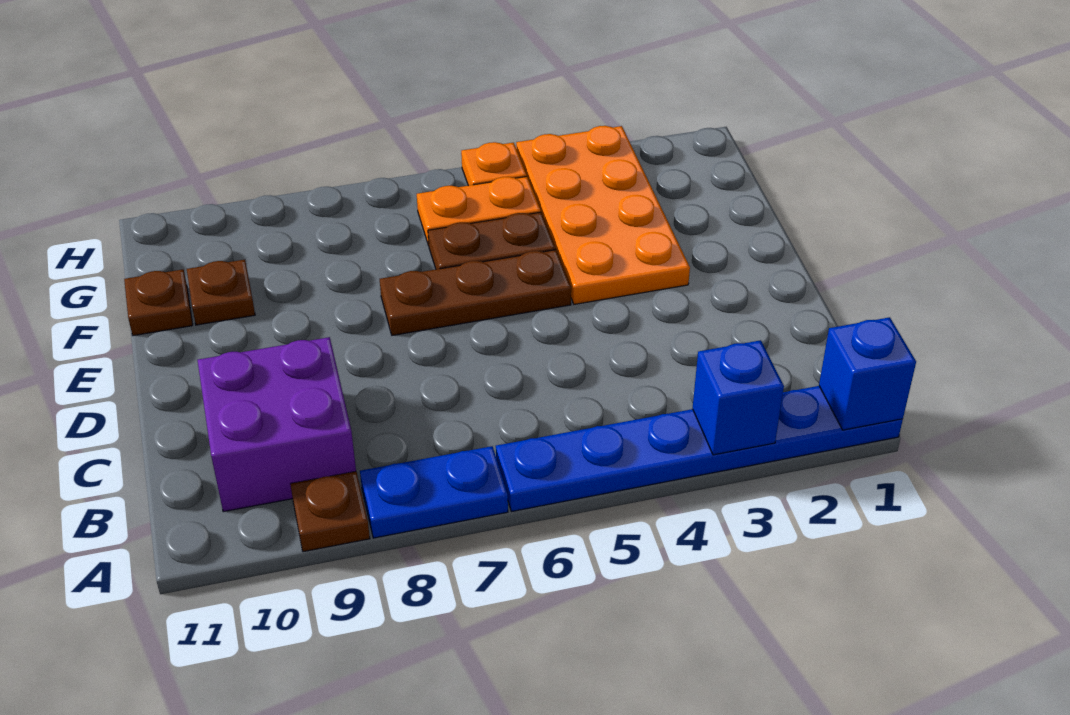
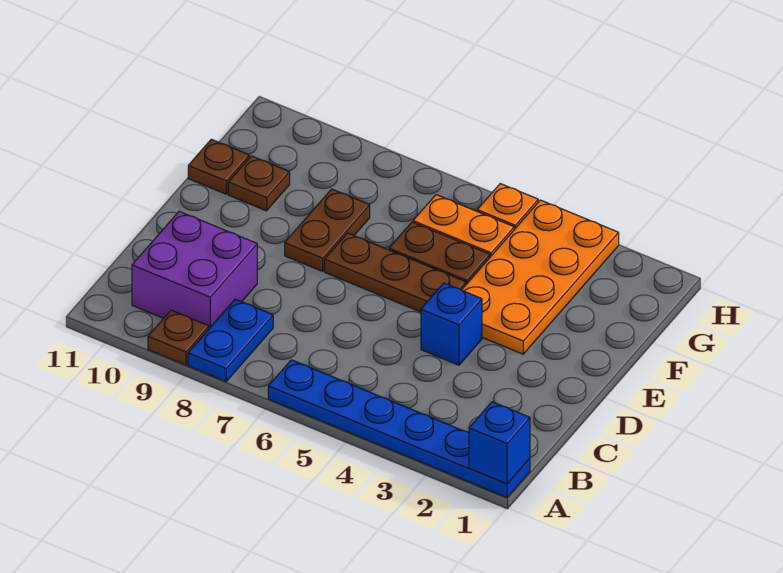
blue 1x1 brick [692,340,784,455] -> blue 1x1 brick moved to [421,283,482,365]
blue 1x2 plate [360,446,508,538] -> blue 1x2 plate turned to [188,299,273,382]
none -> brown 1x2 plate [285,189,370,271]

